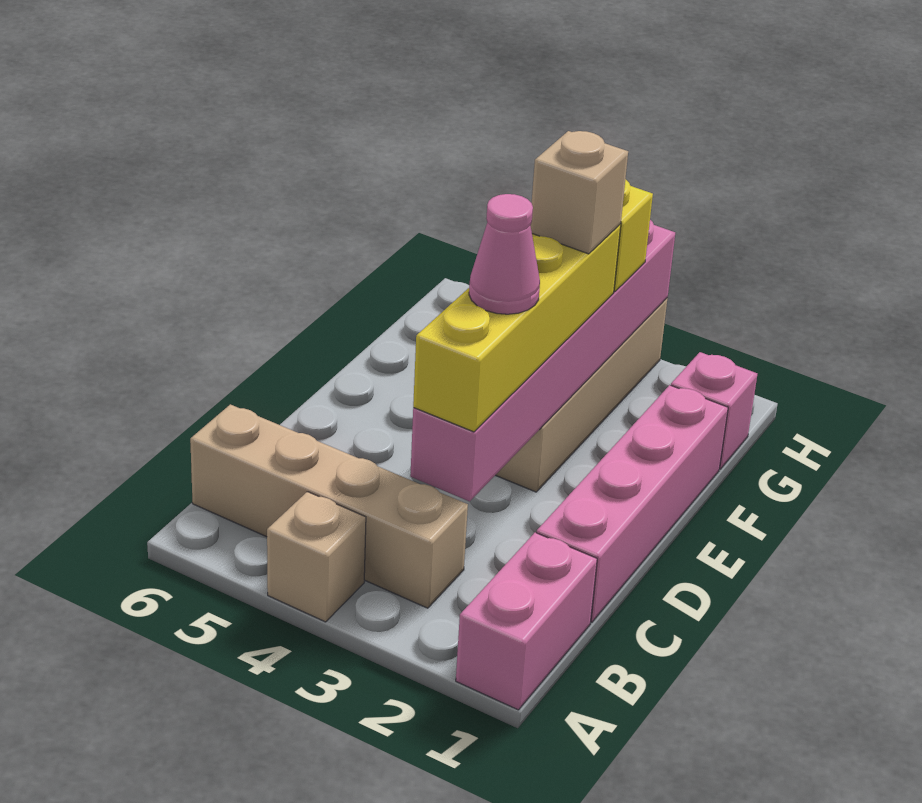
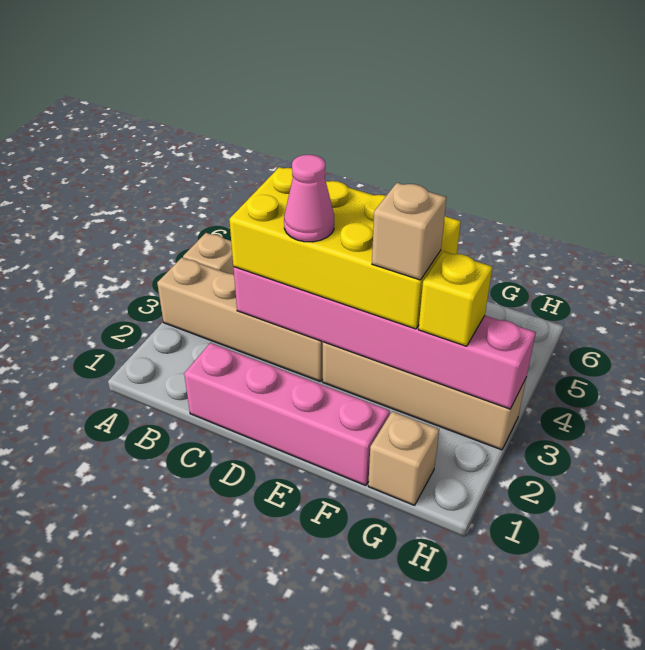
pink 1x2 brick [456,533,597,710] -> none
tan 1x4 brick [190,404,468,608] -> tan 1x4 brick turned to [157,258,323,382]
yellow 1x4 brick [413,225,621,432] -> yellow 2x4 brick [229,167,461,329]
pink 1x1 brick [671,352,757,469] -> tan 1x1 brick [368,411,439,505]

